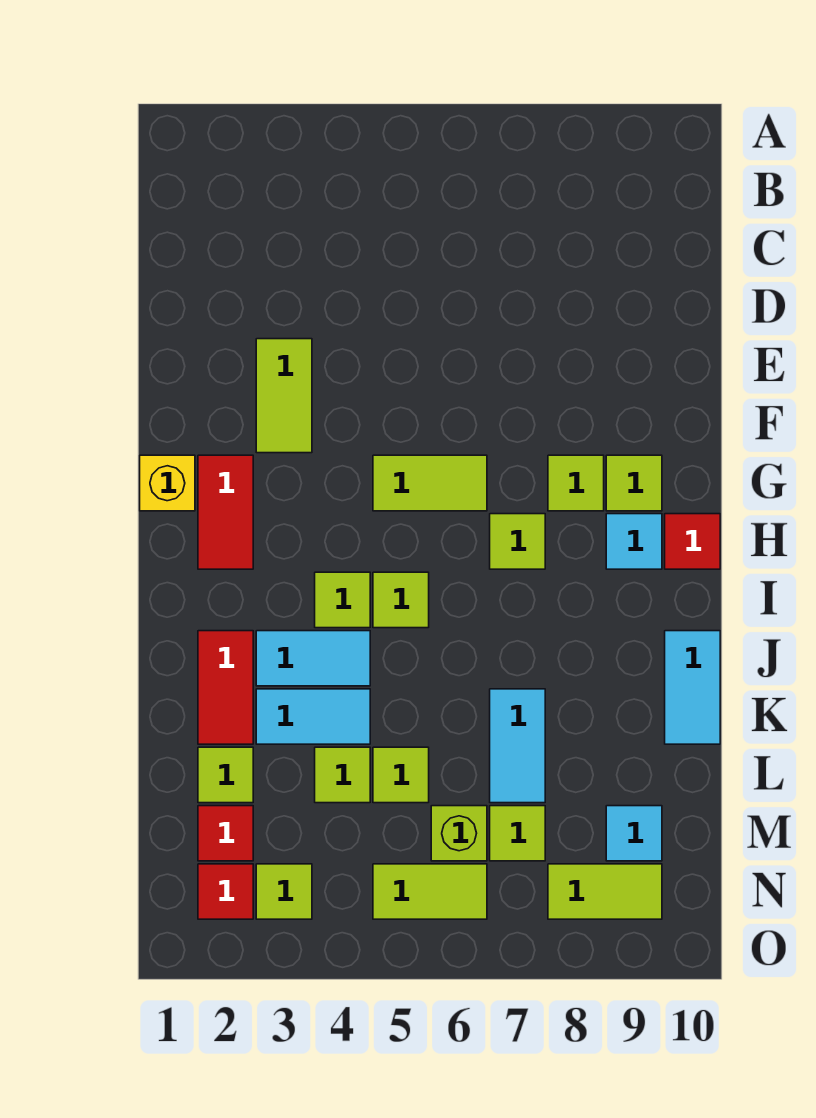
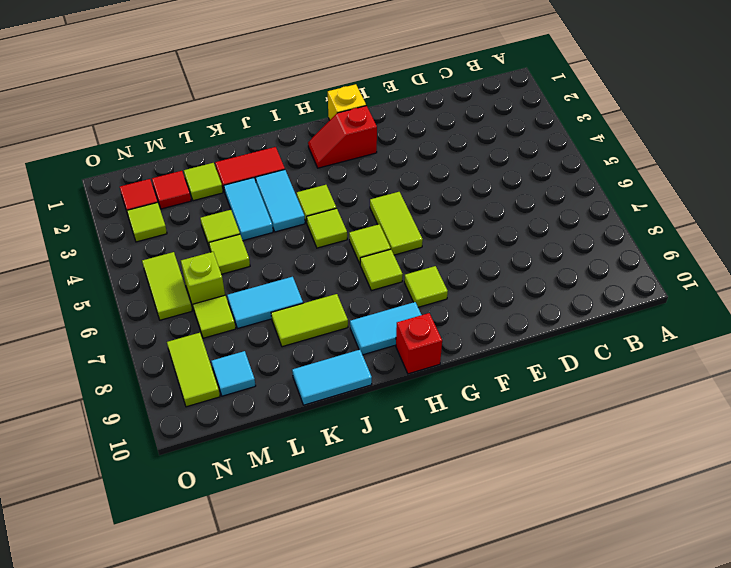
lime 1x2 tile [256,339,312,453] -> lime 1x2 tile moved to [271,294,348,347]
red 1x2 tile [198,455,253,569] -> red 1x2 slope [308,106,377,168]
lime 1x1 tile [606,455,662,511] -> lime 1x1 tile moved to [349,224,391,264]
cyan 1x1 tile [606,514,662,569] -> cyan 1x2 tile [350,302,421,355]
red 1x1 tile [665,514,720,569] -> red 1x1 brick [396,313,442,374]

